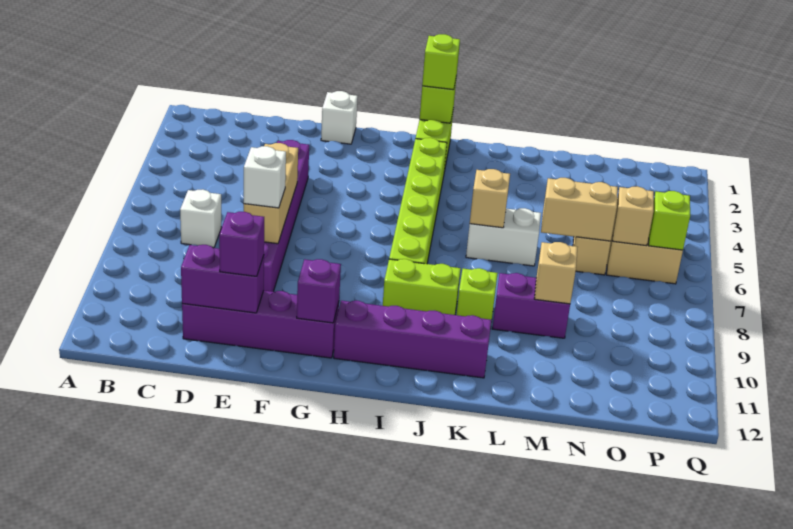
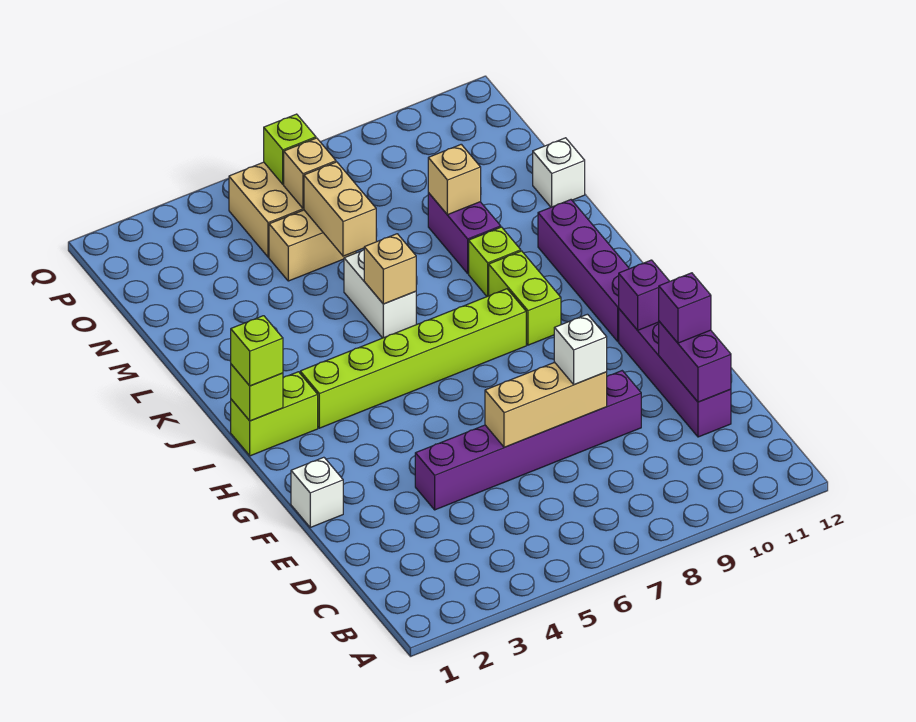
white 1x1 brick [180,189,222,248] -> white 1x1 brick moved to [533,138,585,207]

